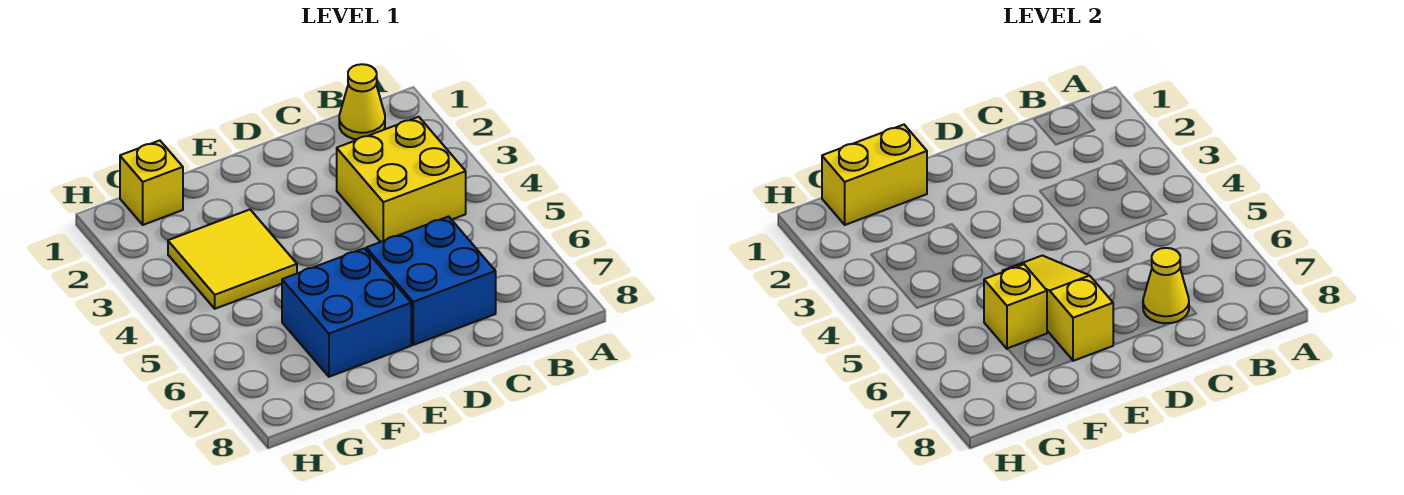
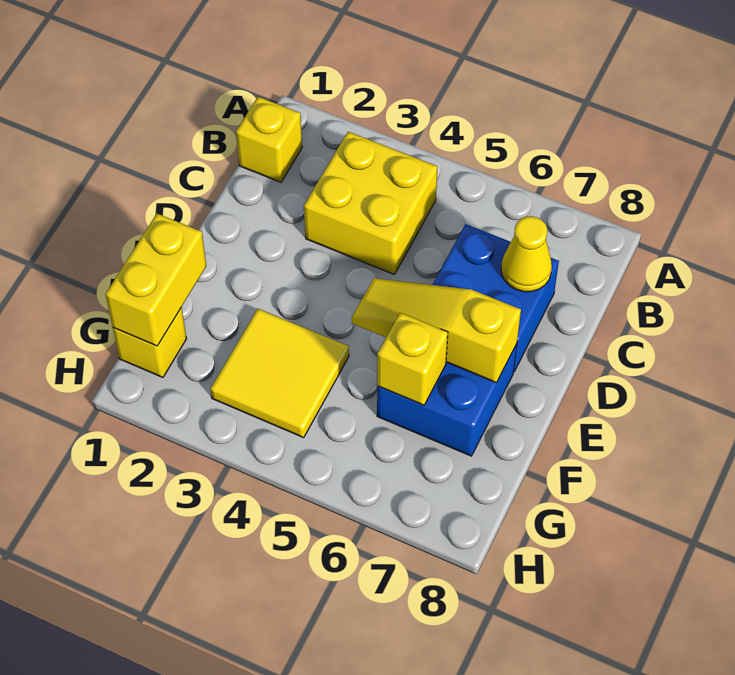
yellow 1x1 cone [339,64,385,139] -> yellow 1x1 brick [236,97,302,182]

